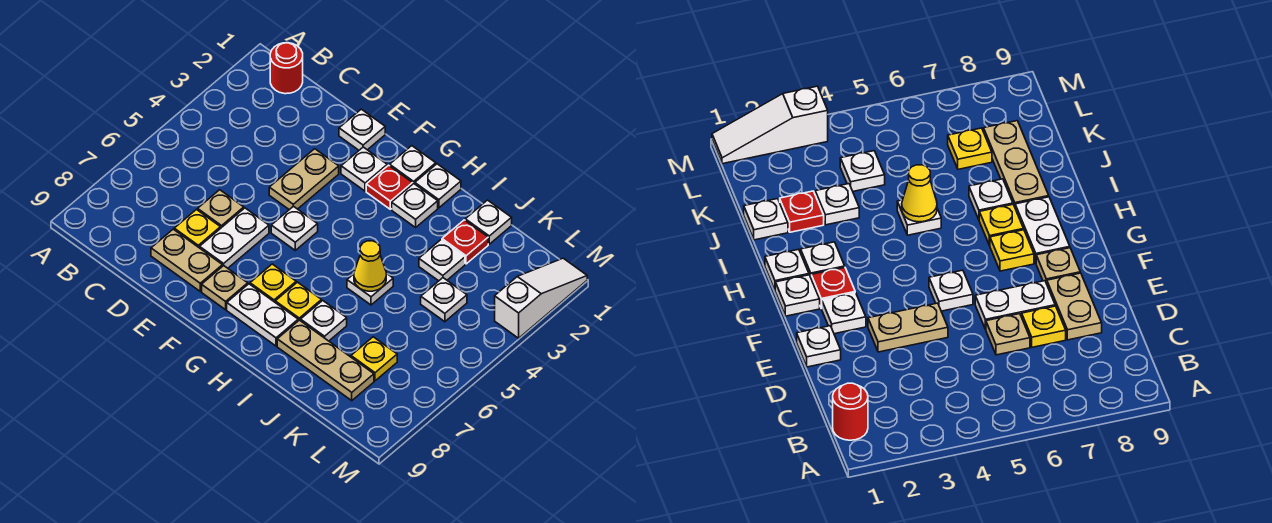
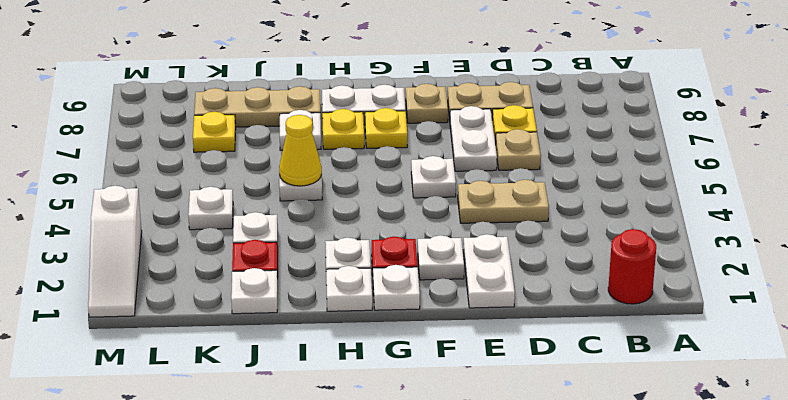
white 1x1 plate [339,109,385,150] -> white 1x2 plate [463,234,515,308]
tan 1x2 plate [269,149,339,210] -> tan 1x2 plate turned to [458,180,549,223]

